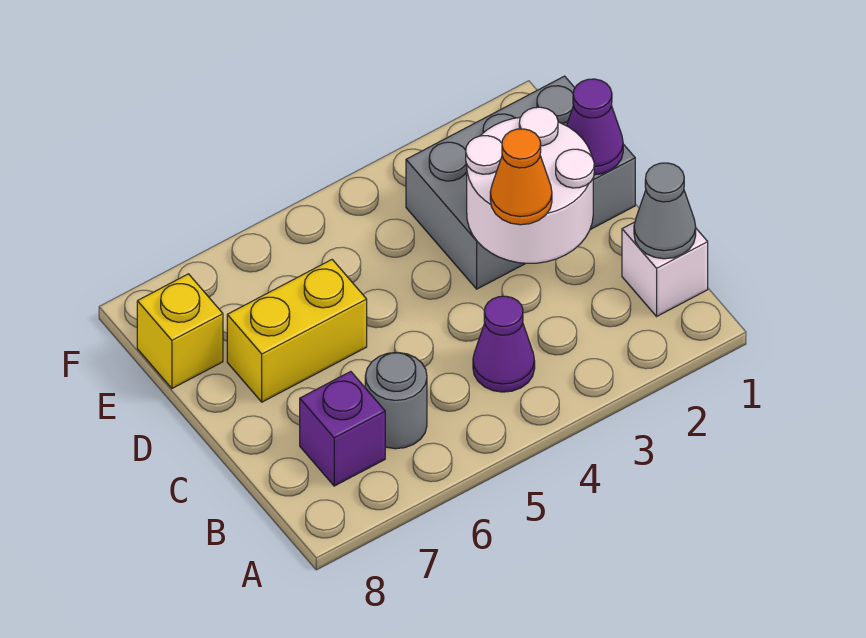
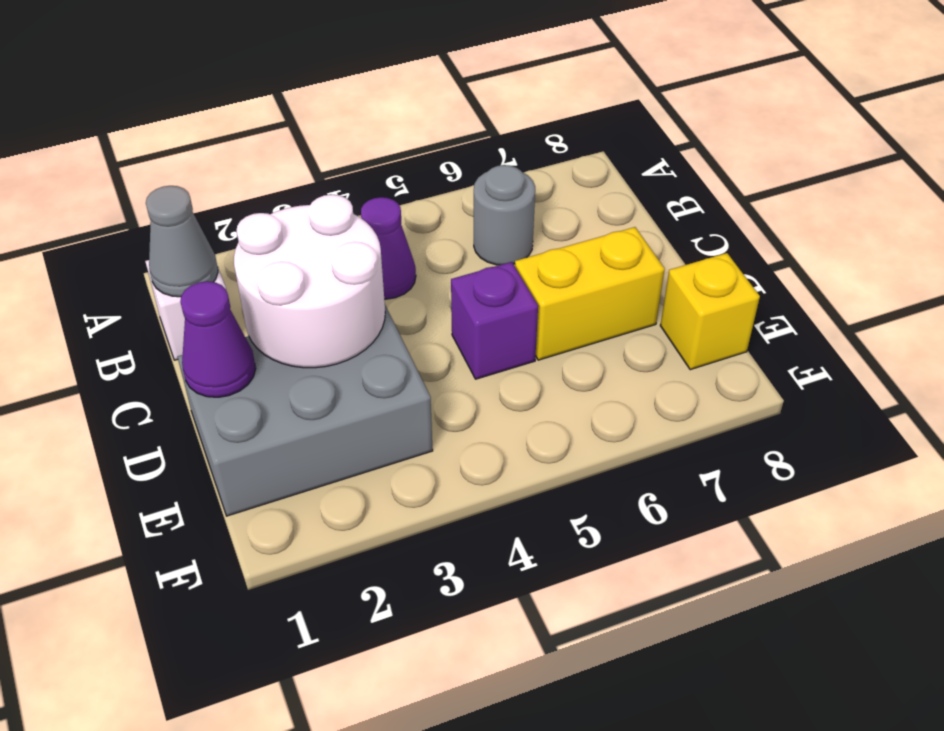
purple 1x1 brick [300,371,385,486] -> purple 1x1 brick moved to [451,262,538,379]
orange 1x1 cone [490,129,552,225] -> none

